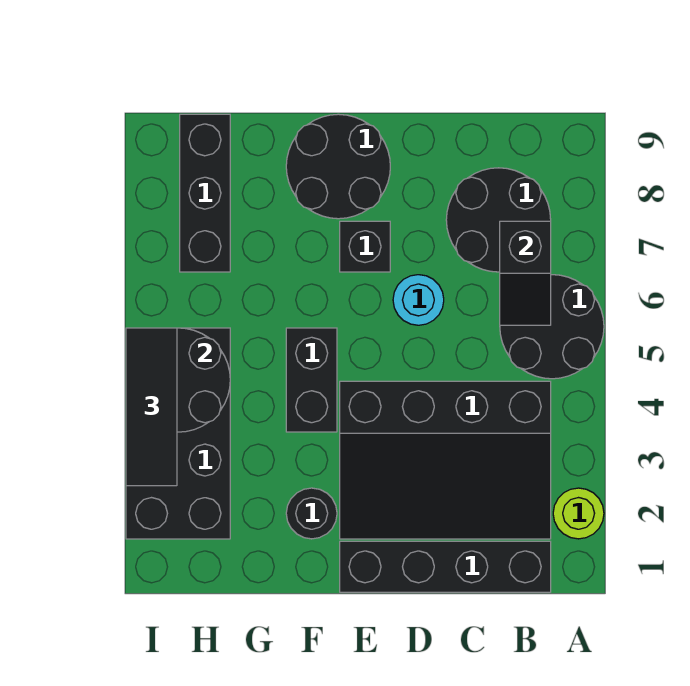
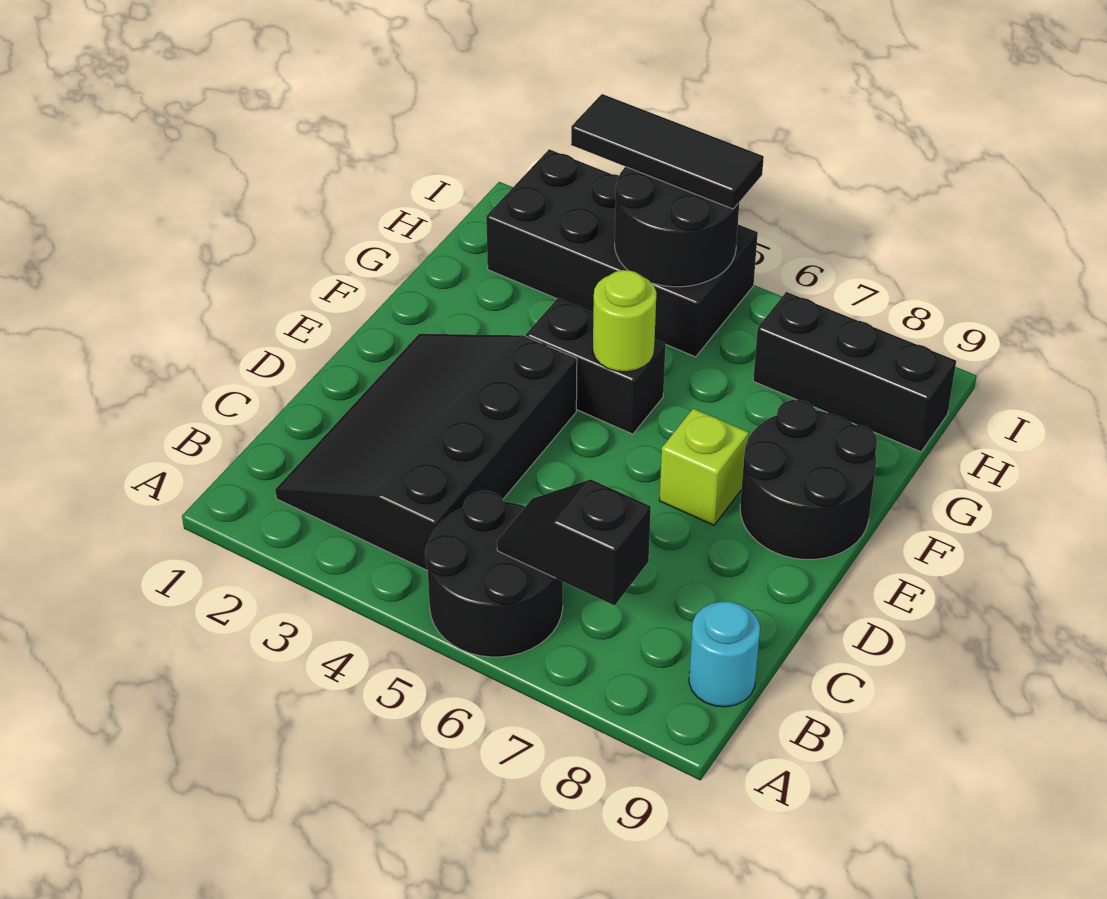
lime 1x1 round brick [553,488,604,539] -> lime 1x1 round brick moved to [593,270,656,372]
black 1x4 brick [340,541,551,592] -> none
black 2x2 round brick [446,168,551,272] -> none
cyan 1x1 round brick [393,275,444,325] -> cyan 1x1 round brick moved to [689,602,760,707]
black 1x1 brick [340,221,390,272] -> lime 1x1 brick [659,409,749,525]
black 1x1 round brick [286,488,337,539] -> none

